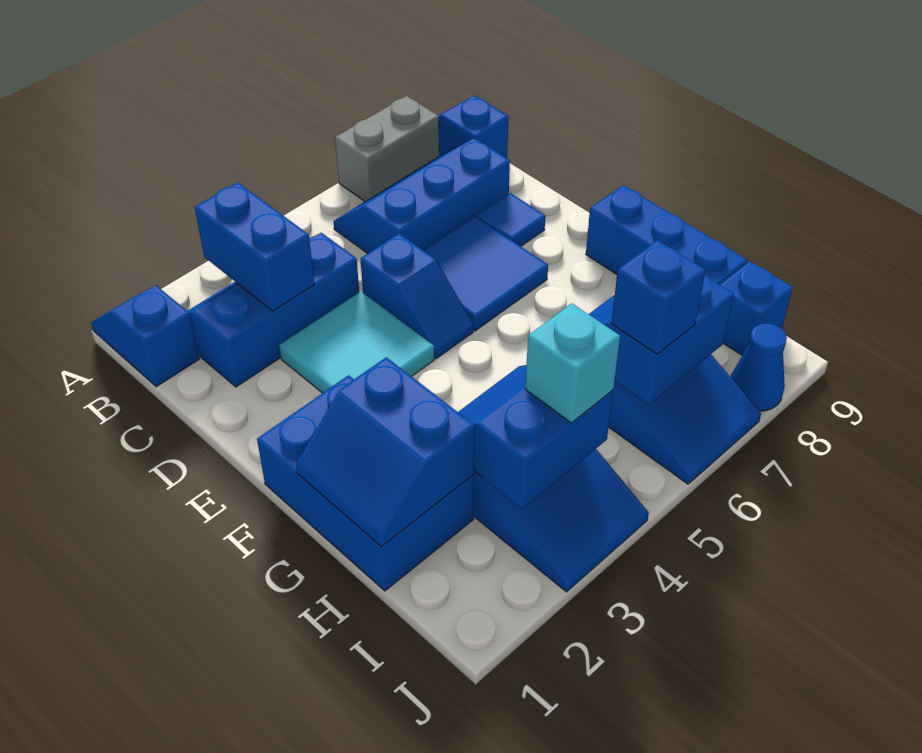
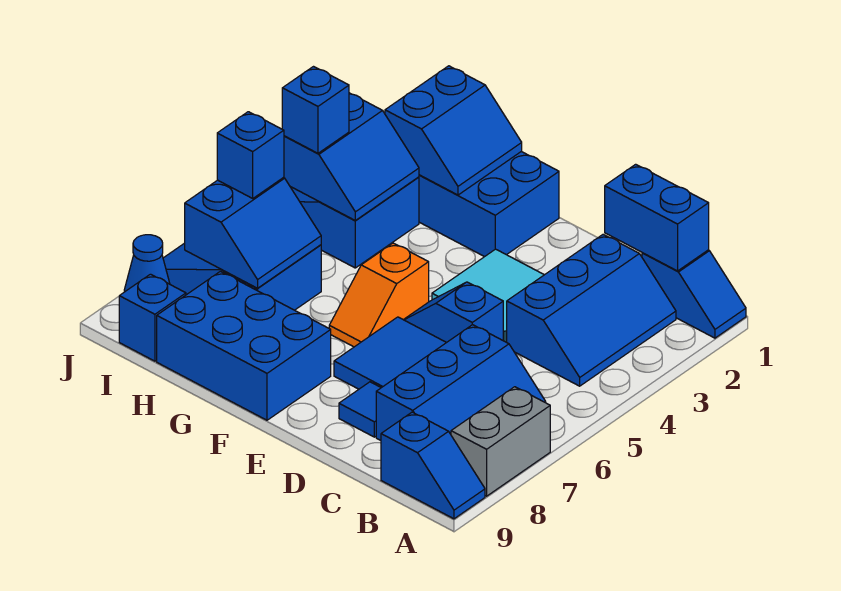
blue 1x2 brick [195,182,314,311] -> blue 1x2 brick moved to [605,164,709,271]
none -> orange 1x2 slope [329,243,429,347]
blue 1x3 brick [586,185,747,285] -> blue 2x3 brick [157,271,331,420]
blue 2x2 slope [296,357,475,547] -> blue 2x2 slope turned to [385,66,522,195]
cyan 1x1 brick [525,303,620,423] -> blue 1x1 brick [282,67,349,153]

